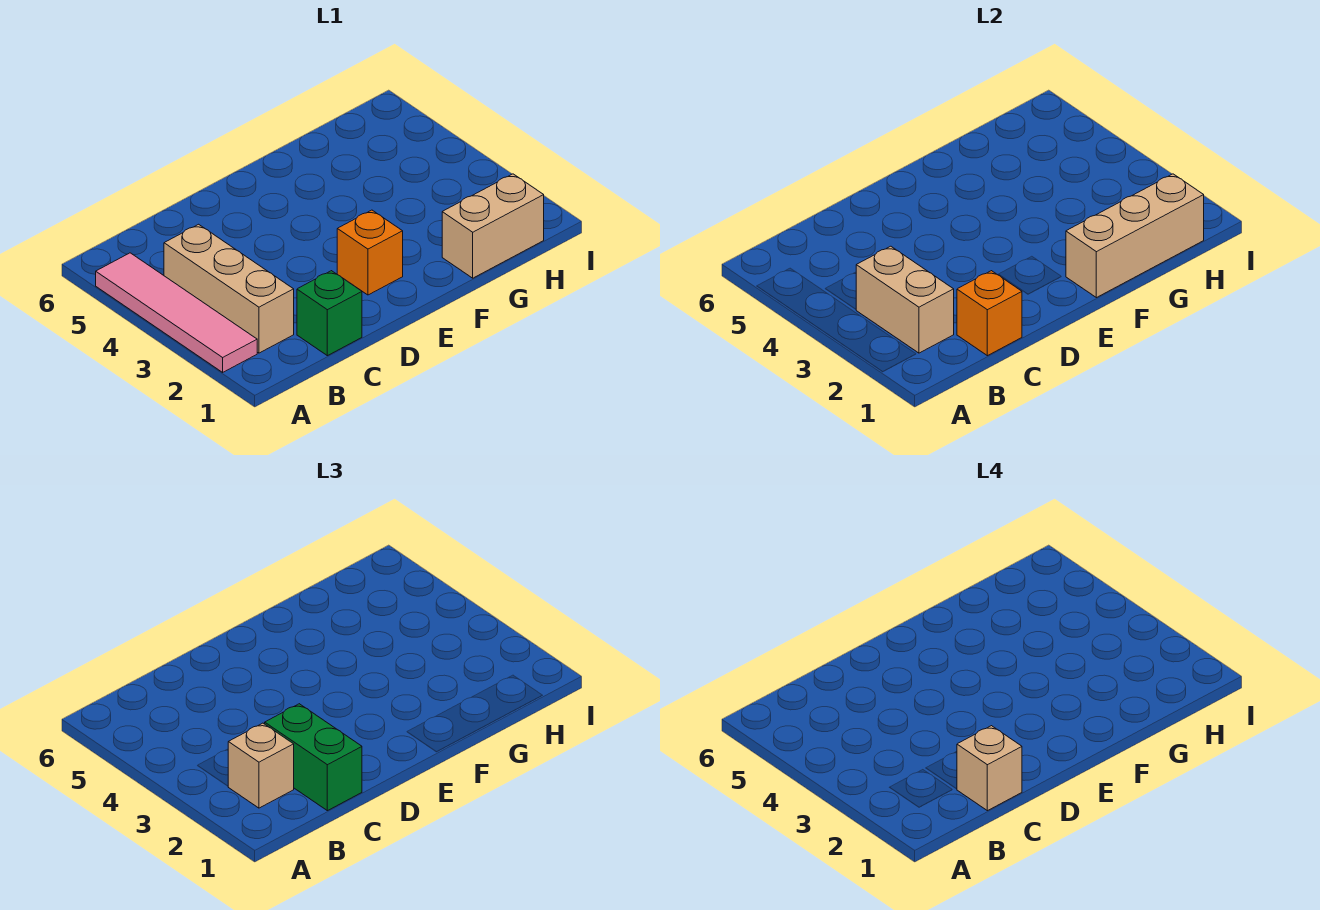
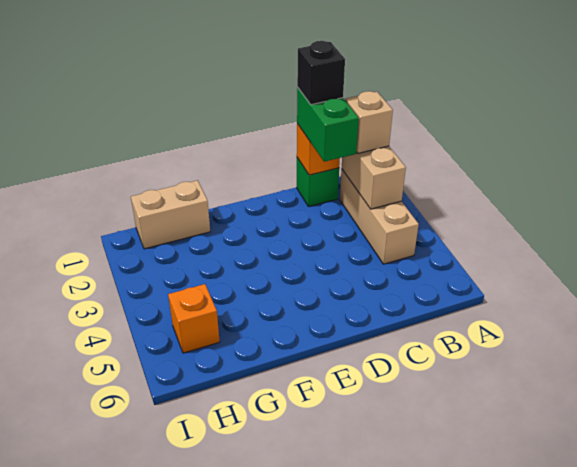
pink 1x4 tile [96,253,257,372] -> none
tan 1x1 brick [957,726,1022,811] -> black 1x1 brick [297,41,345,105]
orange 1x1 brick [337,210,403,295] -> orange 1x1 brick moved to [168,284,220,353]
tan 1x3 brick [1066,174,1204,298] -> none

